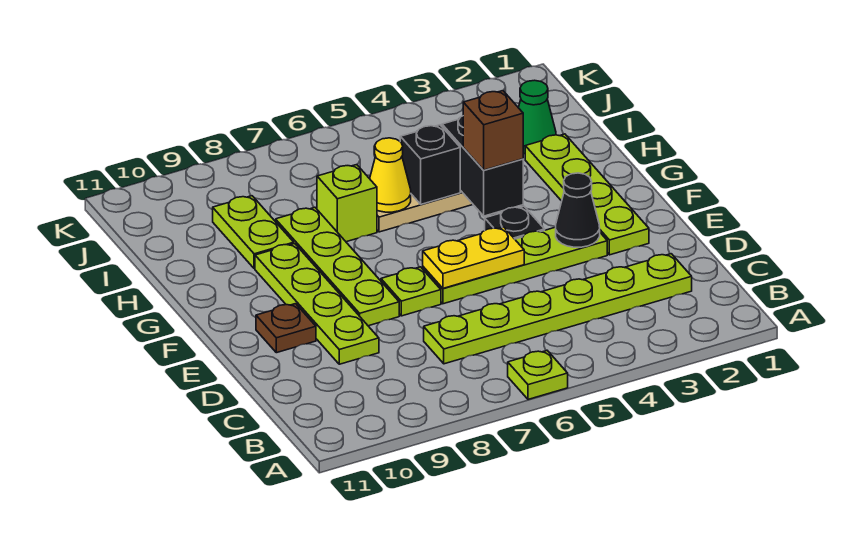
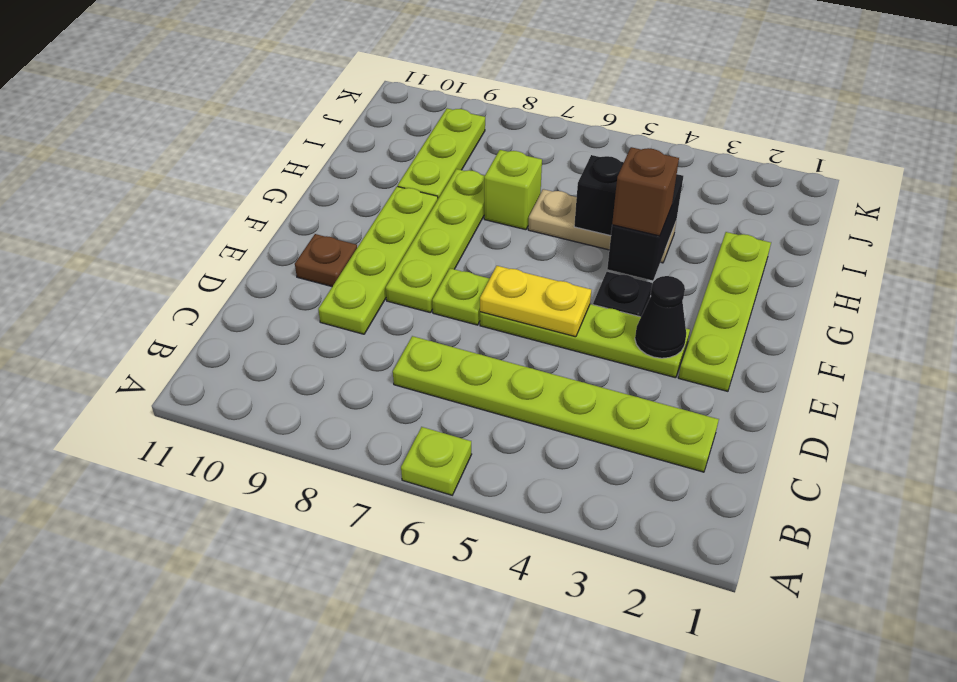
yellow 1x1 cone [370,138,411,212] -> none
lime 1x2 plate [213,196,294,269] -> lime 1x3 plate [398,108,485,199]
green 1x1 cone [518,80,556,154] -> none

